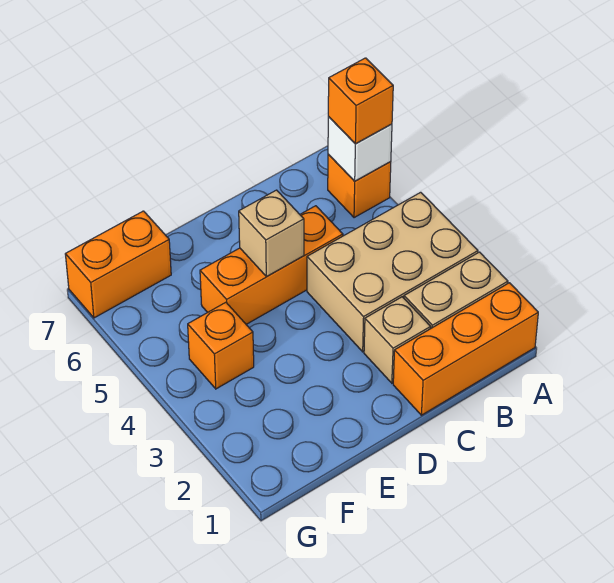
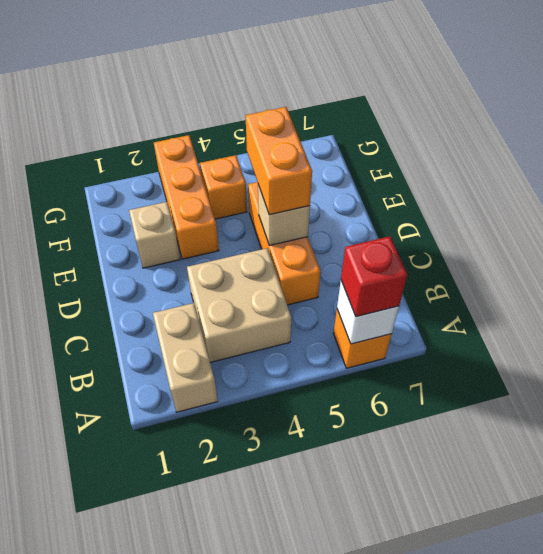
orange 1x3 brick [393,283,538,415] -> orange 1x3 brick moved to [154,135,219,259]
tan 2x3 brick [307,192,478,352] -> tan 2x2 brick [187,248,291,362]
orange 1x1 brick [328,58,393,144] -> red 1x1 brick [341,236,407,317]
tan 1x1 brick [364,297,431,383] -> tan 1x1 brick moved to [129,202,180,268]
orange 1x2 brick [65,211,171,318] -> orange 1x2 brick moved to [245,107,312,215]

